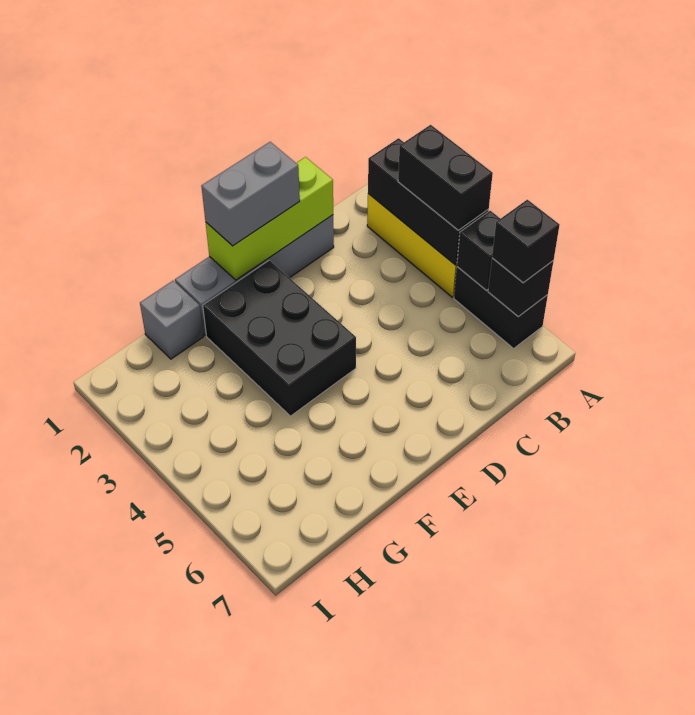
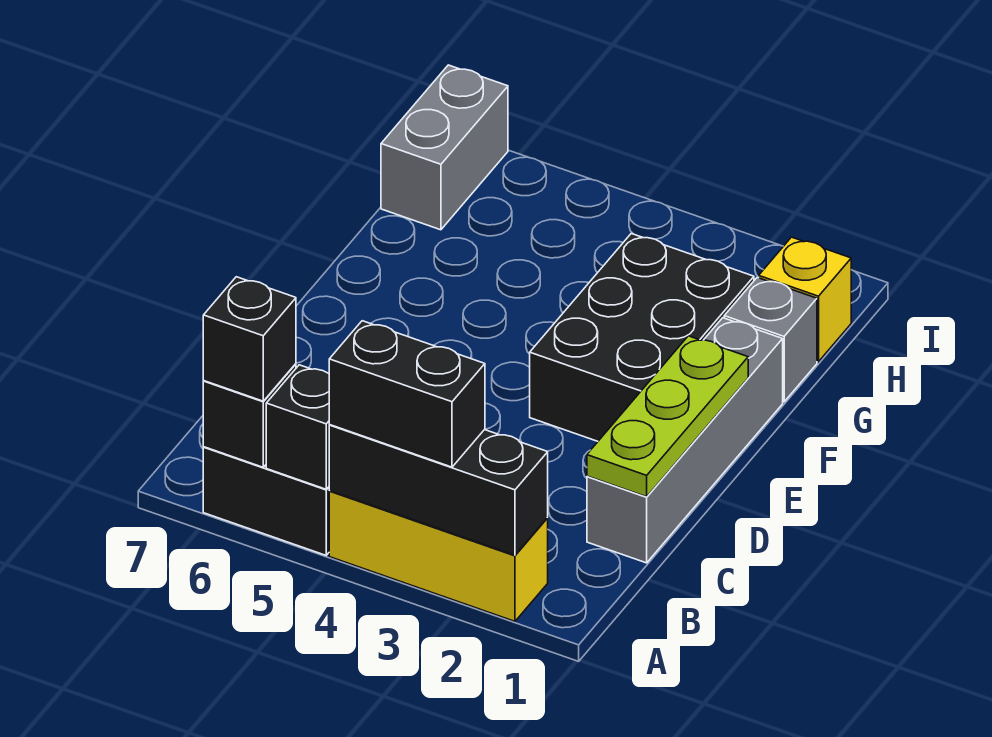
lime 1x3 brick [206,157,333,280] -> lime 1x3 plate [587,336,748,497]
grey 1x2 brick [201,142,300,246] -> grey 1x2 brick moved to [381,65,508,230]
black 2x3 brick [203,260,356,416] -> black 2x3 brick turned to [530,234,754,441]
none -> yellow 1x1 brick [759,237,851,362]

